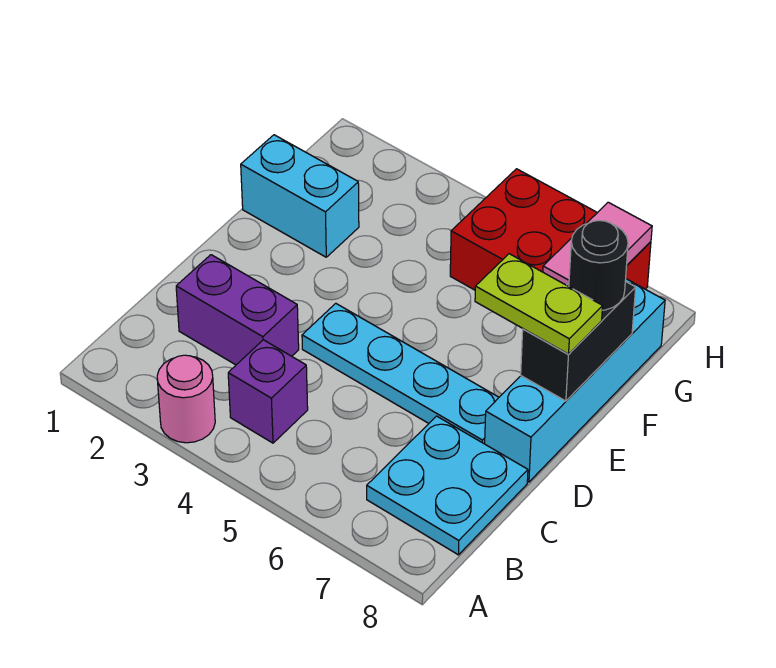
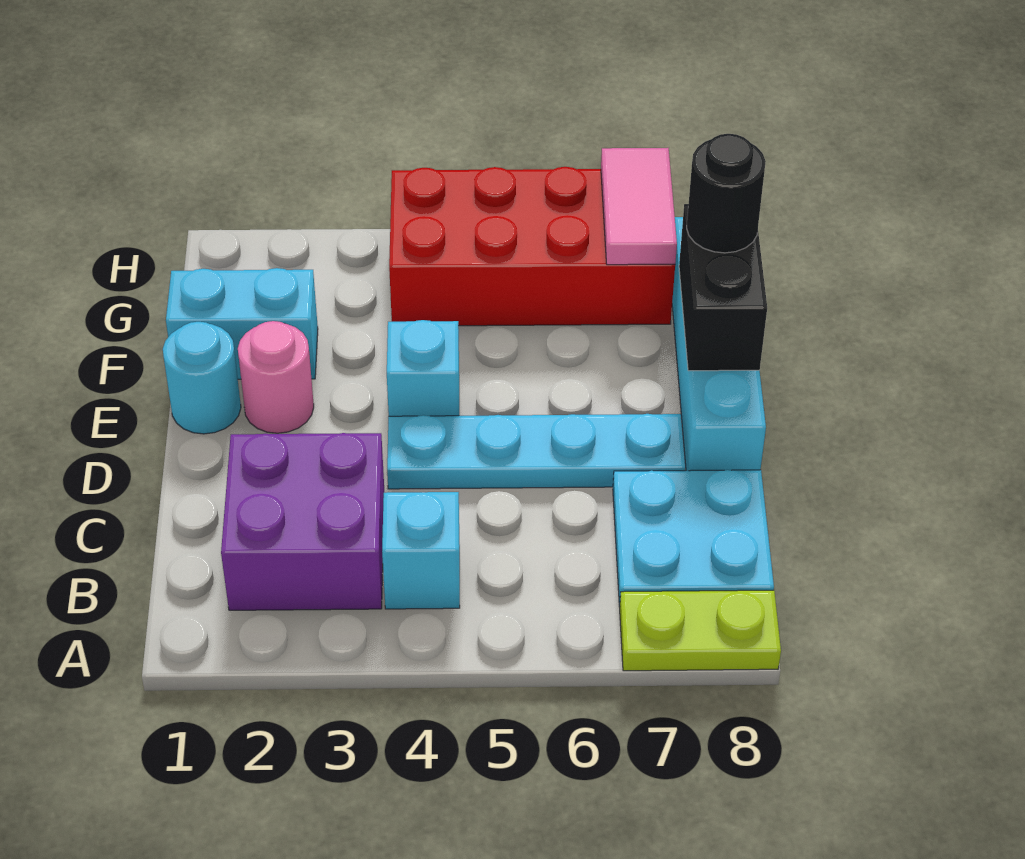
pink 1x1 round brick [157,355,215,443] -> pink 1x1 round brick moved to [238,321,314,433]
purple 1x1 brick [228,340,308,443] -> cyan 1x1 brick [382,492,460,609]
purple 1x2 brick [176,255,299,365] -> purple 2x2 brick [221,433,384,610]
none -> cyan 1x1 round brick [163,322,241,434]
none -> cyan 1x1 brick [387,320,459,416]
lime 1x2 plate [475,254,603,354] -> lime 1x2 plate moved to [620,590,781,671]
red 2x3 brick [450,169,651,290] -> red 2x4 brick [389,167,675,326]

